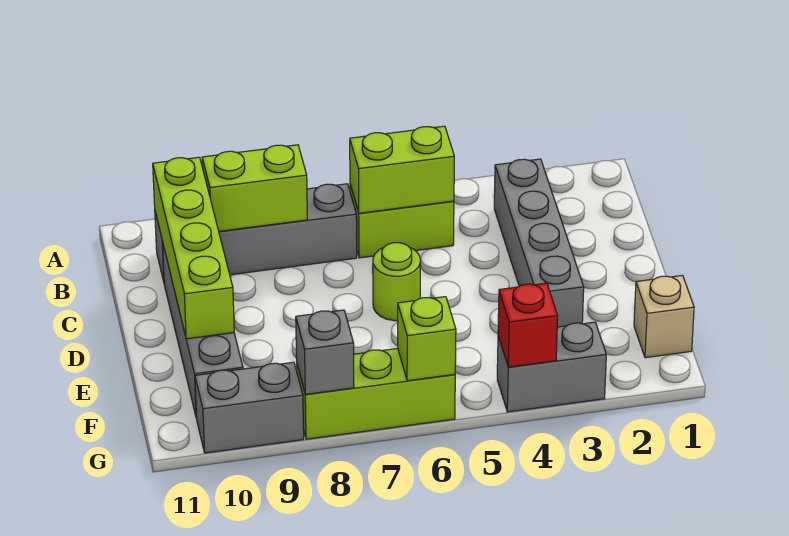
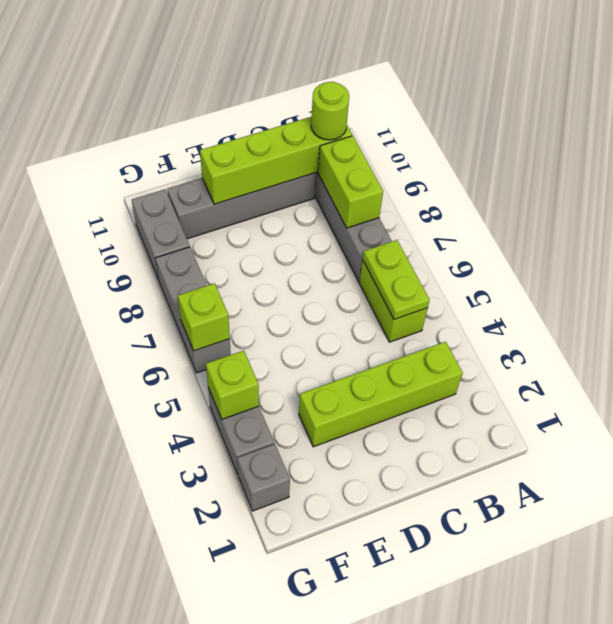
grey 1x4 brick [494,159,584,327] -> lime 1x4 brick [299,342,463,447]
lime 1x2 brick [350,126,454,213] -> lime 1x2 plate [363,240,430,319]
lime 1x1 round brick [373,243,420,321] -> lime 1x1 round brick moved to [311,82,349,140]
tan 1x1 brick [634,275,694,358] -> none
red 1x1 brick [498,283,558,367] -> lime 1x1 brick [206,351,259,419]
lime 1x3 brick [297,348,455,439] -> grey 1x3 brick [156,247,231,373]
grey 1x1 brick [296,310,354,394] -> grey 1x1 brick moved to [237,444,290,511]

